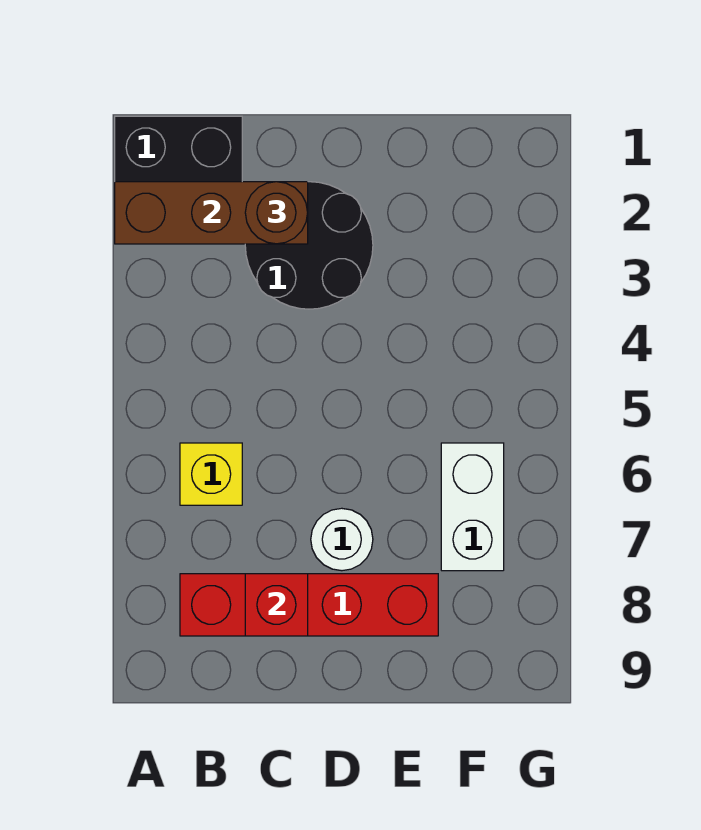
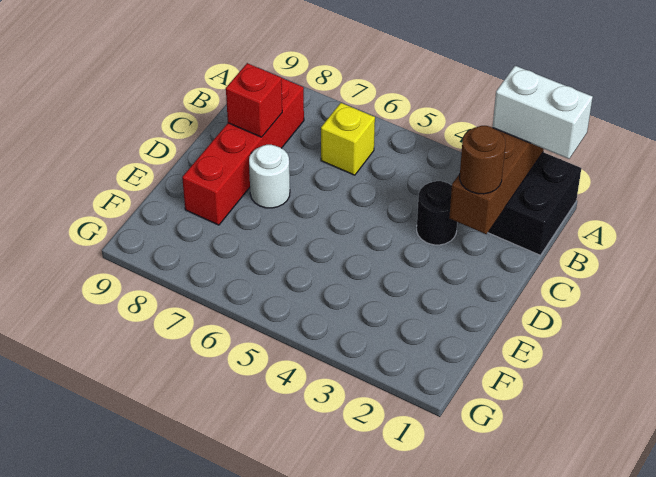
black 2x2 round brick [245,182,373,309] -> black 1x1 round brick [417,181,457,245]
white 1x2 brick [441,443,504,571] -> white 1x2 brick moved to [492,66,593,159]

